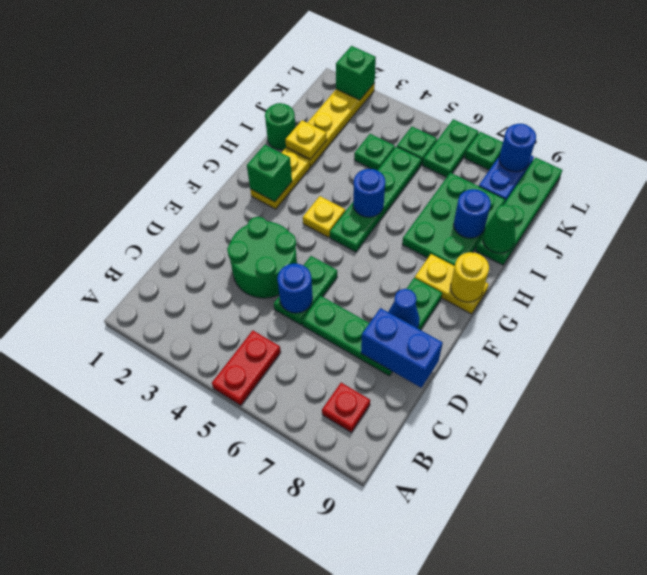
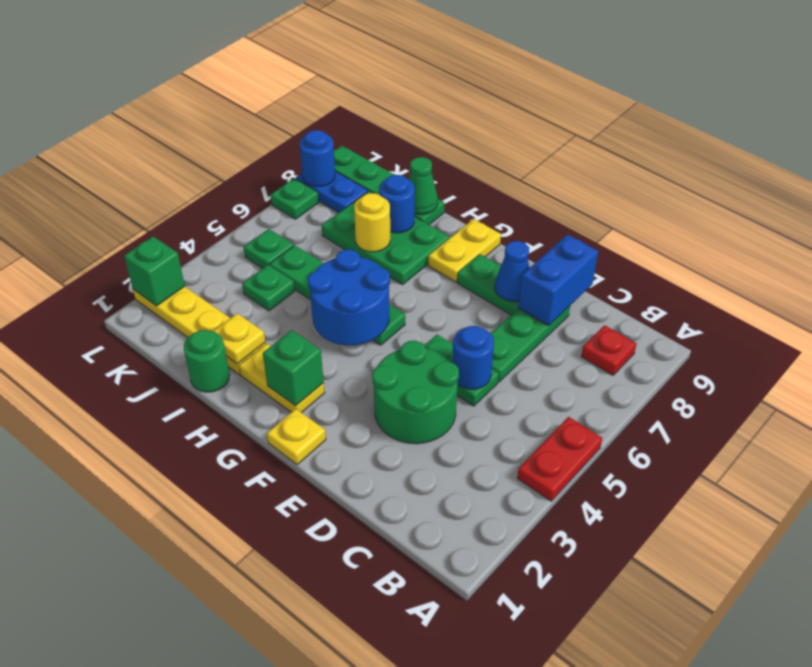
red 1x2 plate [212,331,281,405] -> red 1x2 plate turned to [517,417,602,501]
yellow 1x1 plate [303,196,345,237] -> yellow 1x1 plate moved to [267,409,326,464]
yellow 1x1 round brick [451,252,489,302] -> yellow 1x1 round brick moved to [354,193,390,252]
blue 1x1 round brick [353,169,385,217] -> blue 2x2 round brick [308,249,390,345]
green 1x2 plate [423,119,479,177] -> none

